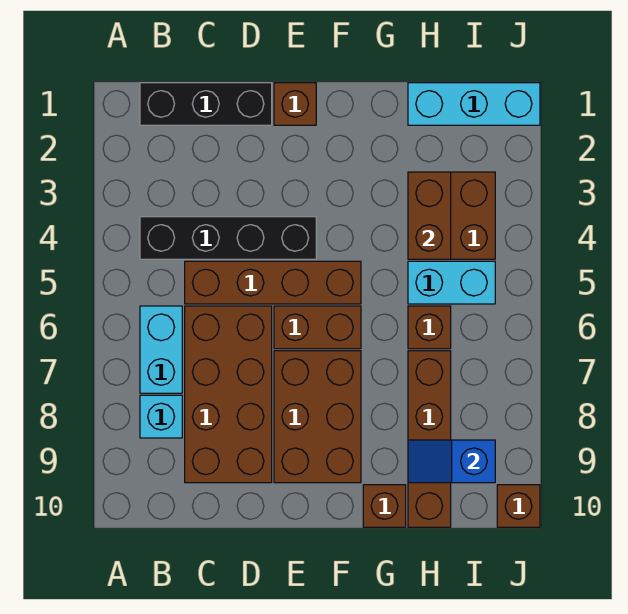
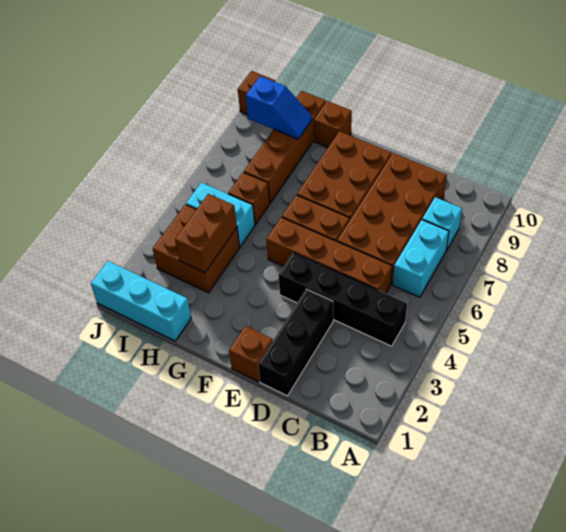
black 1x3 brick [140,83,272,125] -> black 1x3 brick turned to [258,289,333,396]

